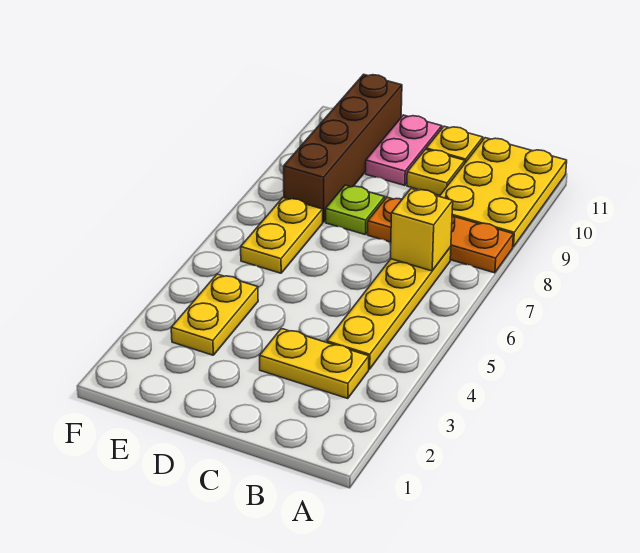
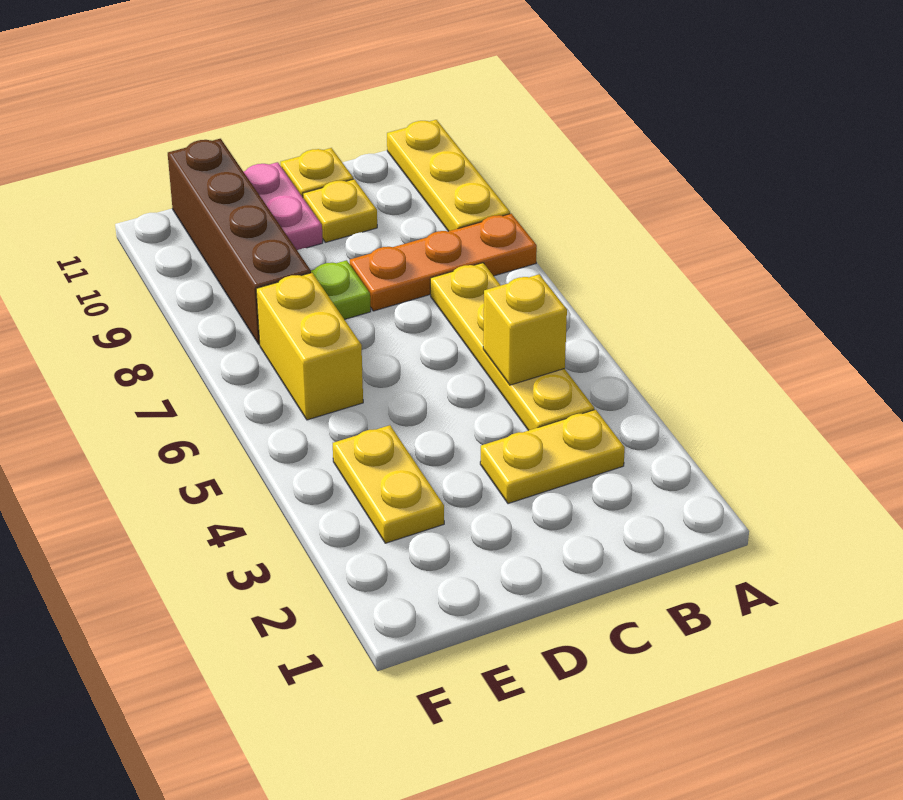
yellow 2x3 plate [439,138,567,247] -> yellow 1x3 plate [387,120,510,231]
yellow 1x1 brick [391,189,453,271] -> yellow 1x1 brick moved to [483,274,567,385]
yellow 1x2 plate [241,197,323,273] -> yellow 1x2 brick [256,273,363,420]

